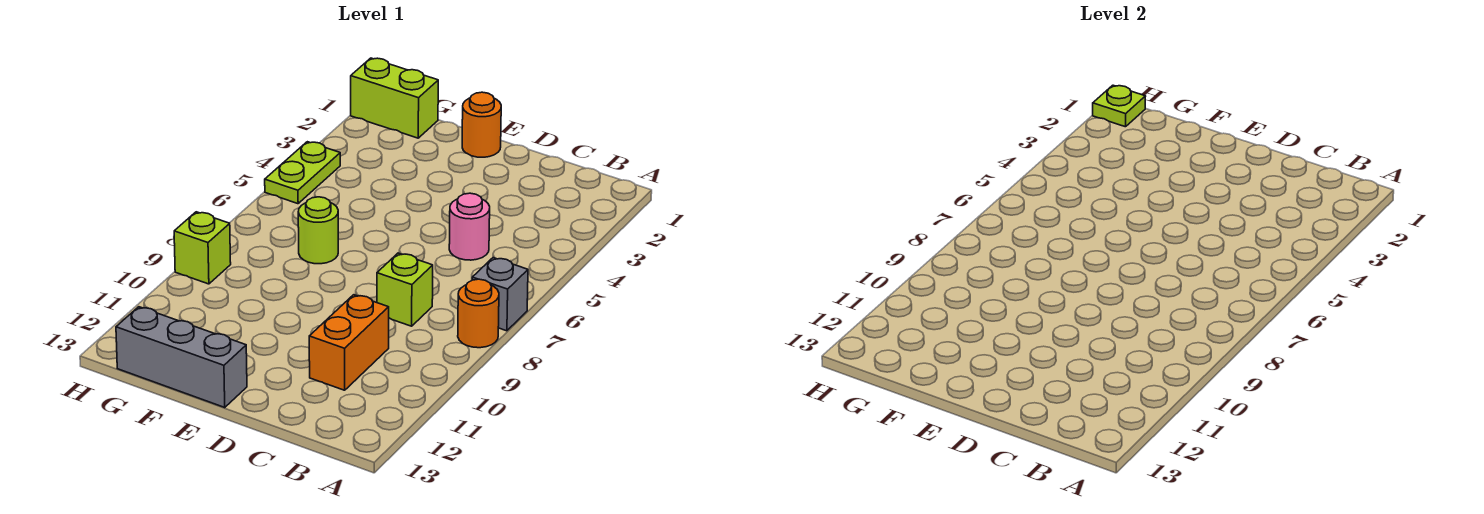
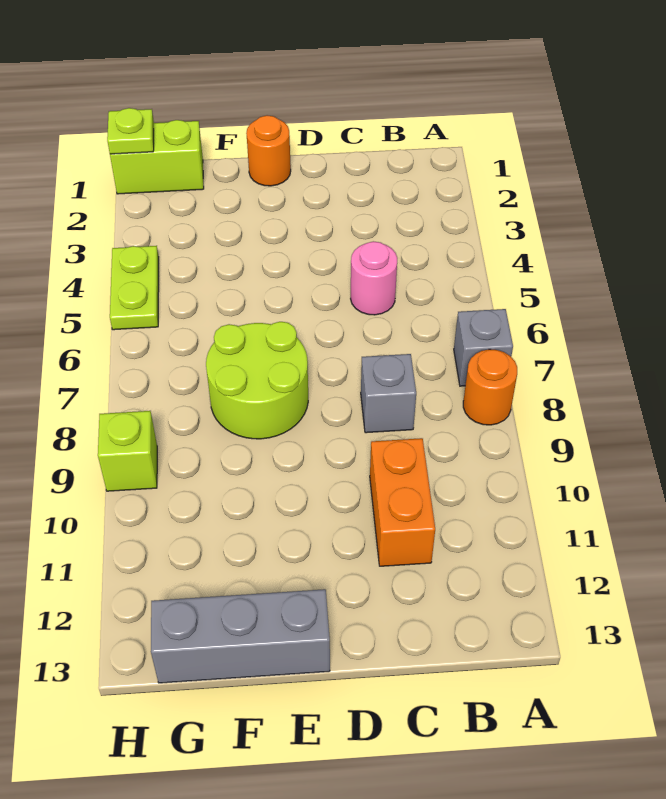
lime 1x1 brick [377,253,433,326] -> grey 1x1 brick [361,354,416,433]
lime 1x1 round brick [298,197,338,264] -> lime 2x2 round brick [206,322,308,439]

